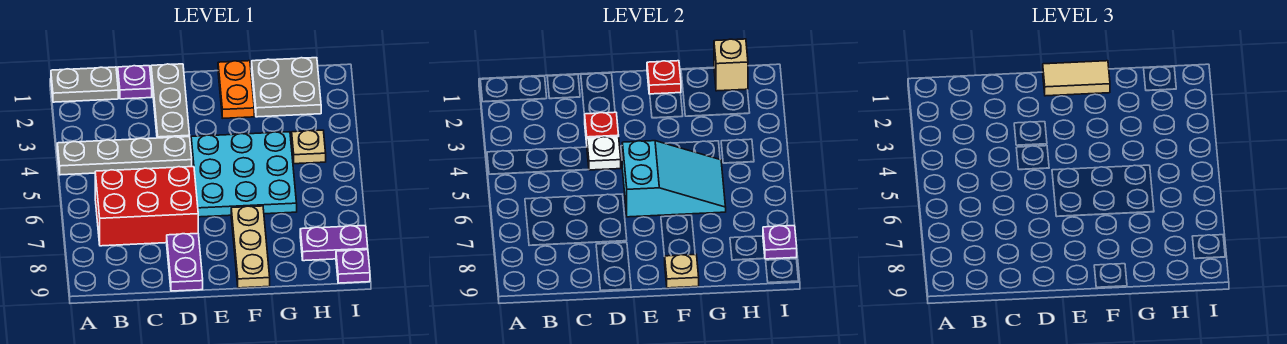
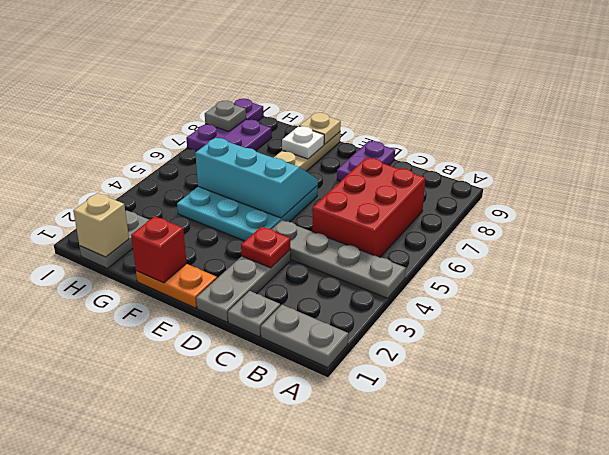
red 2x3 brick [95,167,198,246] -> red 2x3 brick turned to [312,158,425,257]
purple 1x1 plate [118,66,152,99] -> grey 1x1 plate [228,291,280,337]
white 1x1 plate [587,137,621,170] -> white 1x1 plate moved to [282,126,324,159]
tan 1x2 tile [1043,61,1110,96] -> none
cyan 2x3 slope [622,141,726,217] -> cyan 2x3 slope turned to [195,138,318,218]
orange 1x2 plate [218,61,254,118] -> orange 1x2 plate turned to [136,264,217,308]
red 1x1 plate [647,61,681,94] -> red 1x1 brick [131,216,187,283]
grey 2x2 plate [252,58,321,117] -> grey 1x2 plate [80,210,149,268]
tan 1x1 plate [292,130,326,164] -> none
purple 1x2 plate [300,225,368,261] -> purple 2x2 plate [186,119,272,151]
purple 1x1 plate [763,225,797,259] -> grey 1x1 plate [205,101,246,132]

